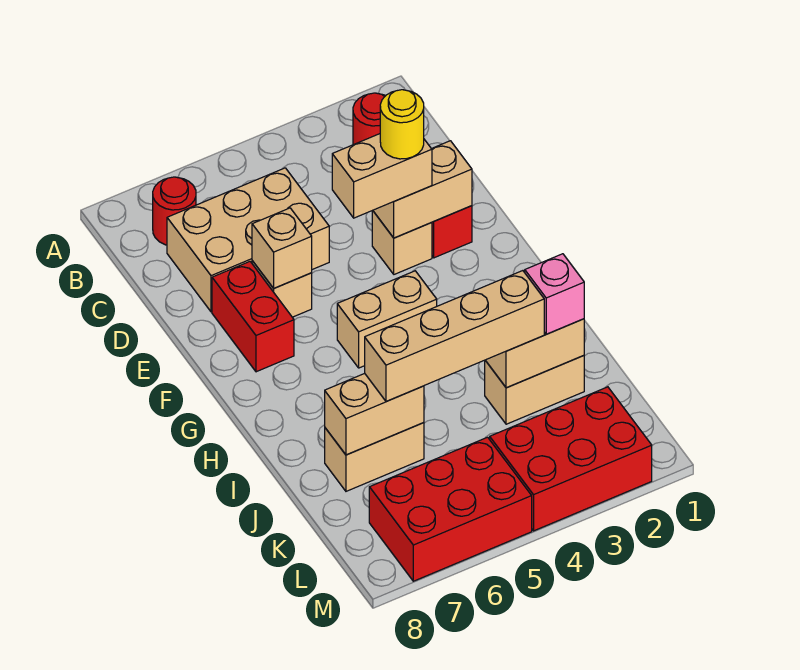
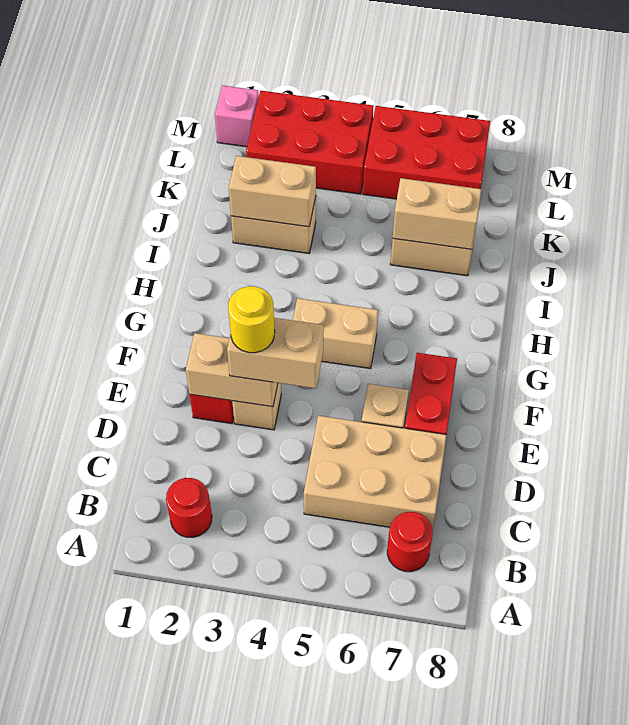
tan 1x1 brick [252,208,312,288] -> none
pink 1x1 brick [525,254,584,334] -> pink 1x1 brick moved to [215,85,259,147]
tan 1x4 brick [365,271,544,401] -> none

